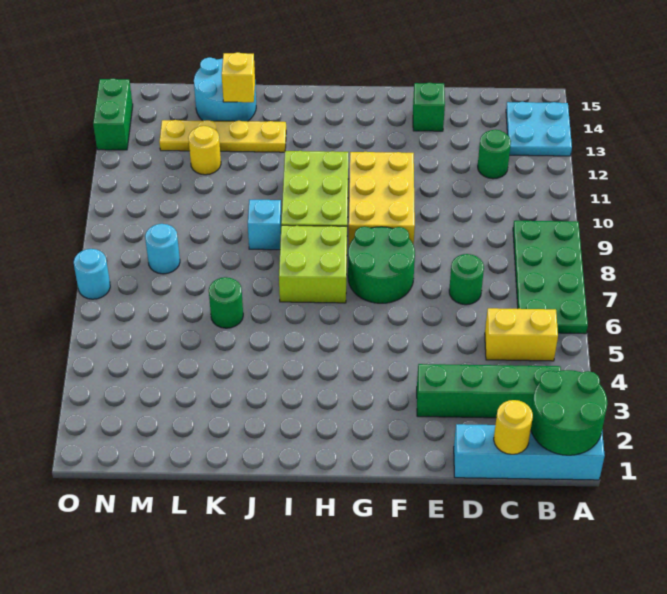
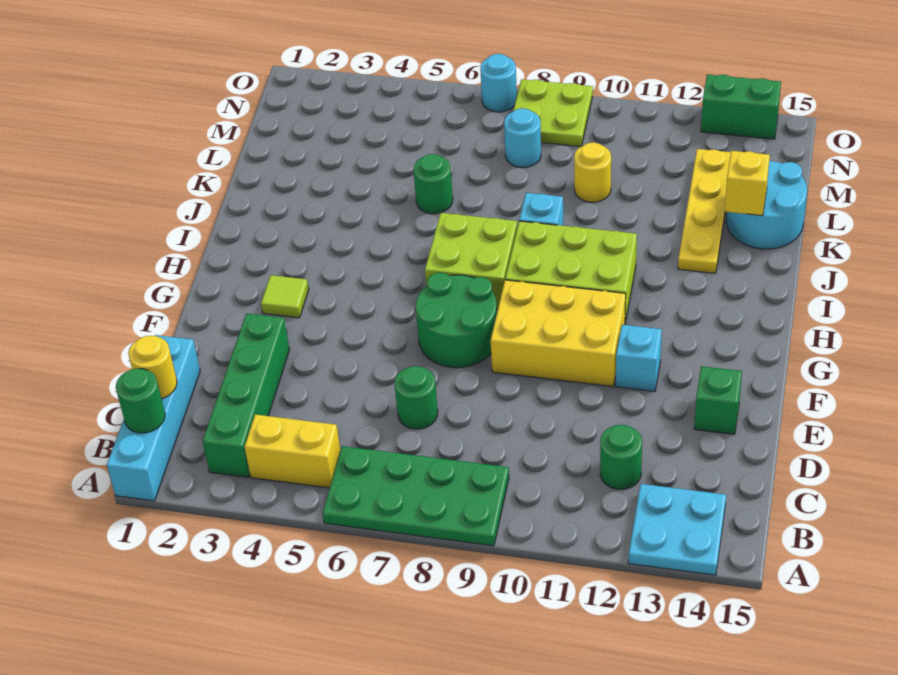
green 2x2 round brick [531,370,607,455] -> green 1x1 round brick [116,369,165,433]
yellow 1x2 brick [485,308,558,361] -> yellow 1x2 brick turned to [245,415,340,488]
none -> cyan 1x1 brick [616,325,662,391]
none -> lime 1x1 tile [261,275,309,318]
yellow 1x1 round brick [188,126,221,175] -> yellow 1x1 round brick moved to [574,142,611,202]
none -> lime 2x2 plate [513,79,593,147]

